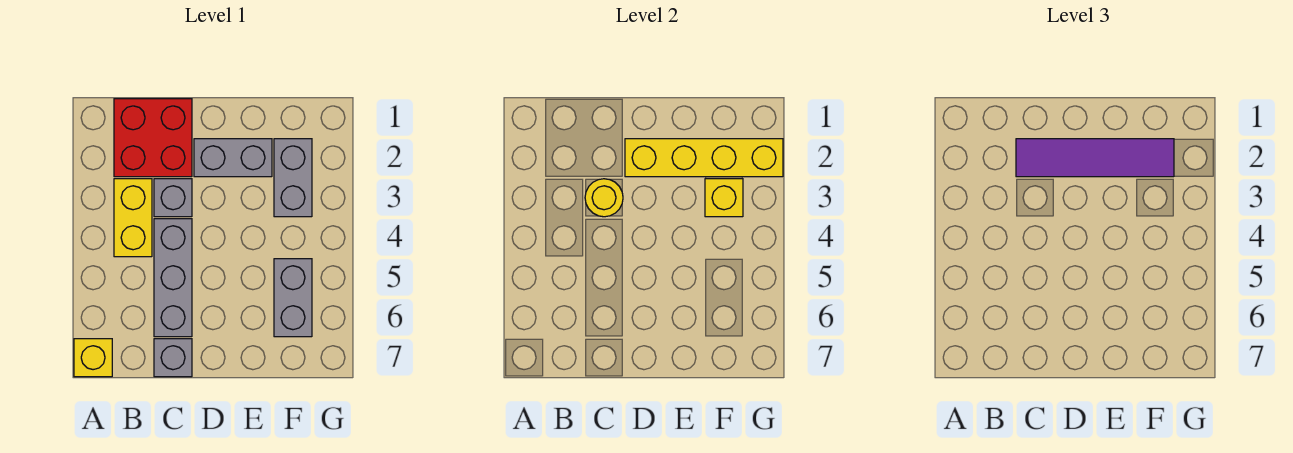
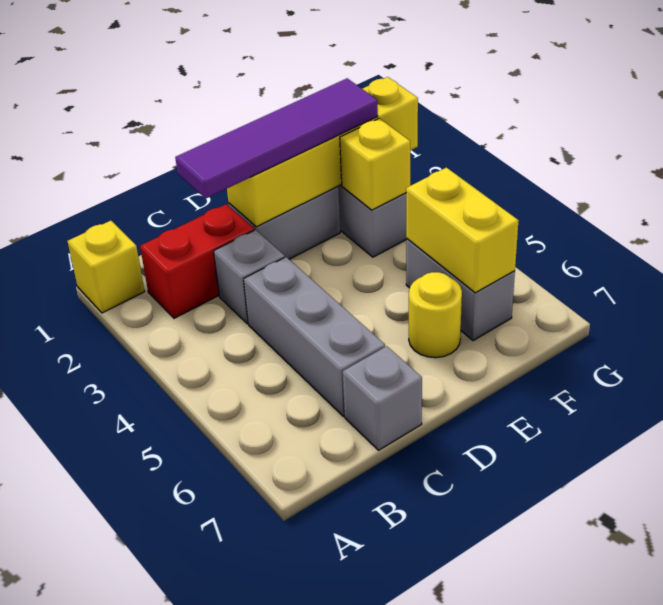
yellow 1x1 brick [74,339,112,377] -> yellow 1x1 brick moved to [68,221,145,313]
red 2x2 brick [114,99,192,177] -> red 1x2 brick [140,204,254,318]
yellow 1x2 brick [114,179,152,257] -> yellow 1x2 brick moved to [406,168,519,293]
yellow 1x1 round brick [585,179,623,217] -> yellow 1x1 round brick moved to [409,272,462,358]

